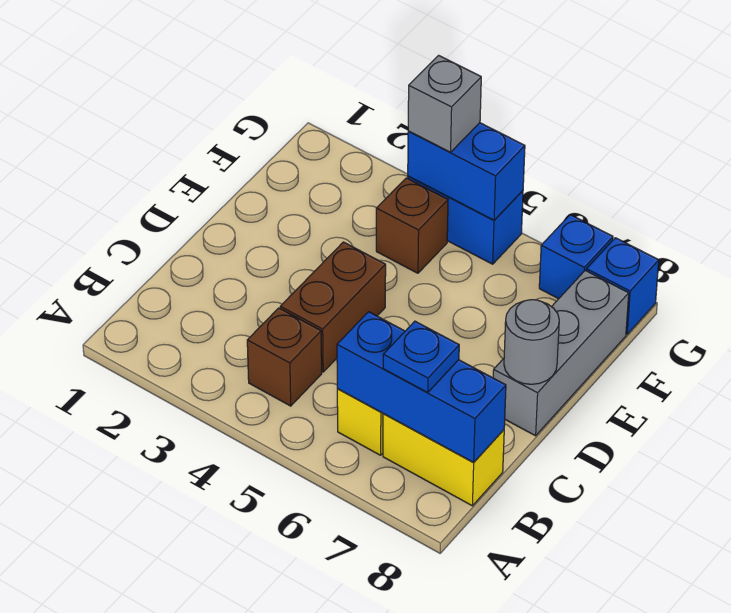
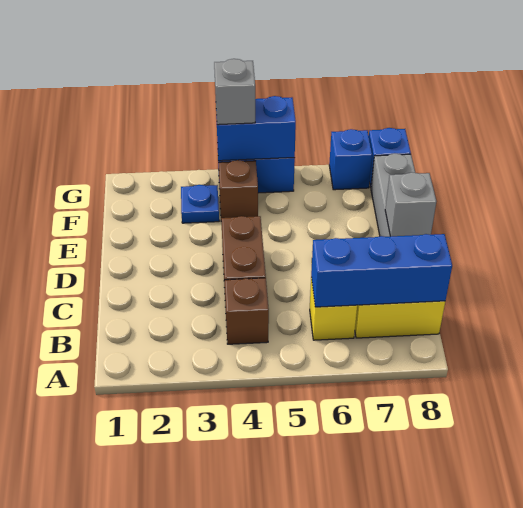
blue 1x1 plate [383,321,459,392] -> blue 1x1 plate moved to [181,185,219,223]
grey 1x1 round brick [504,300,559,384] -> grey 1x1 brick [385,172,436,236]

